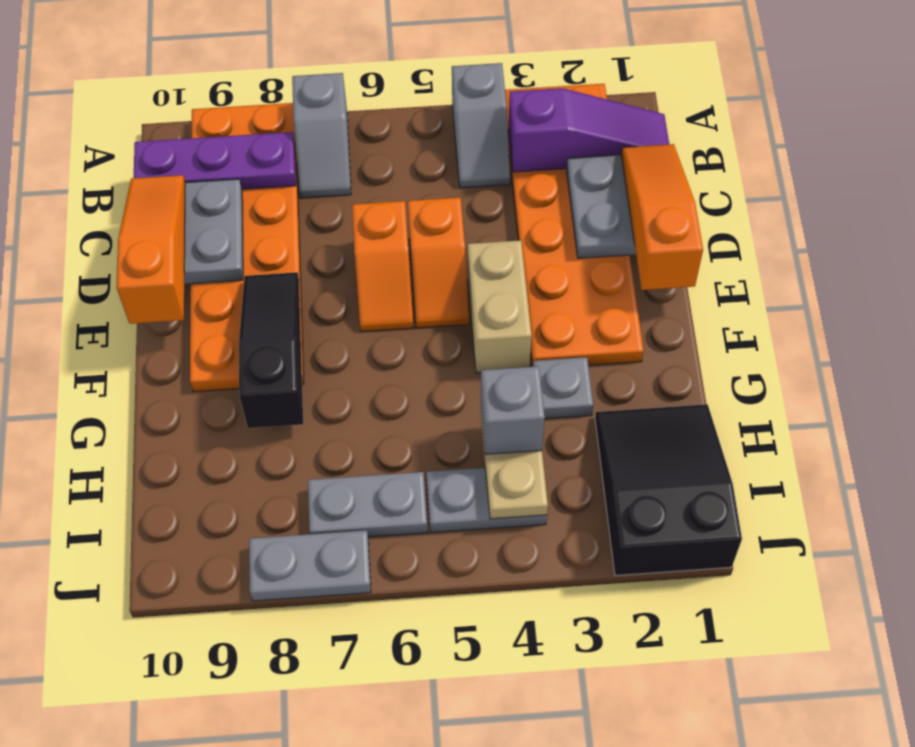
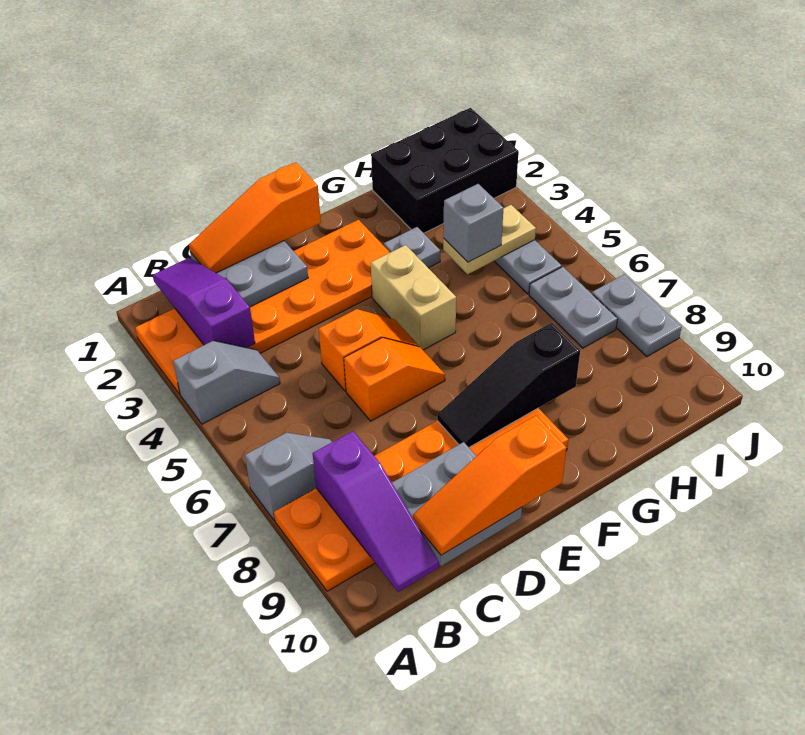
purple 1x3 plate [134,132,296,189] -> purple 1x3 slope [313,431,439,592]
tan 1x2 brick [468,240,532,373] -> tan 1x2 brick turned to [371,245,456,350]
black 2x3 slope [595,404,742,576] -> black 2x3 brick [371,108,519,233]

